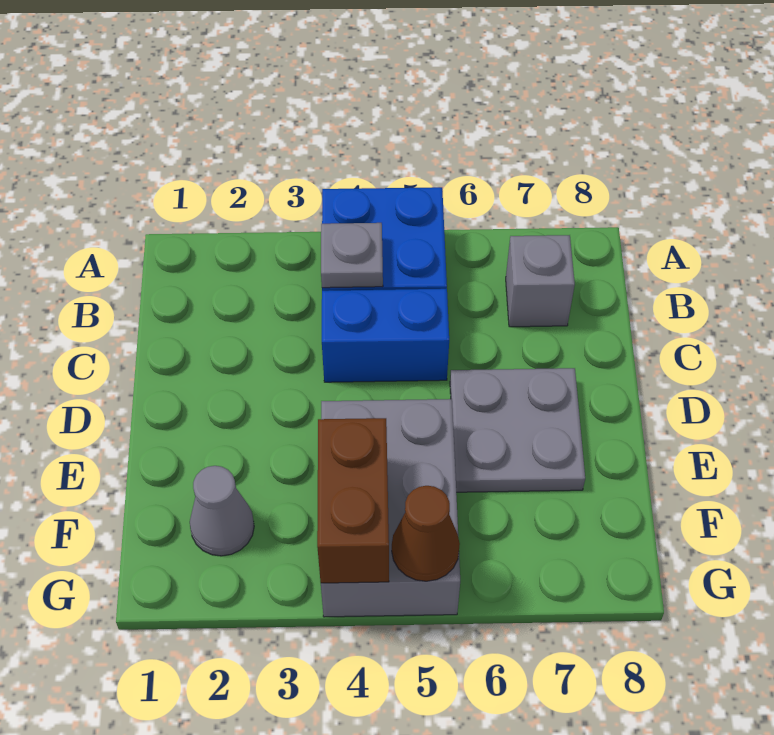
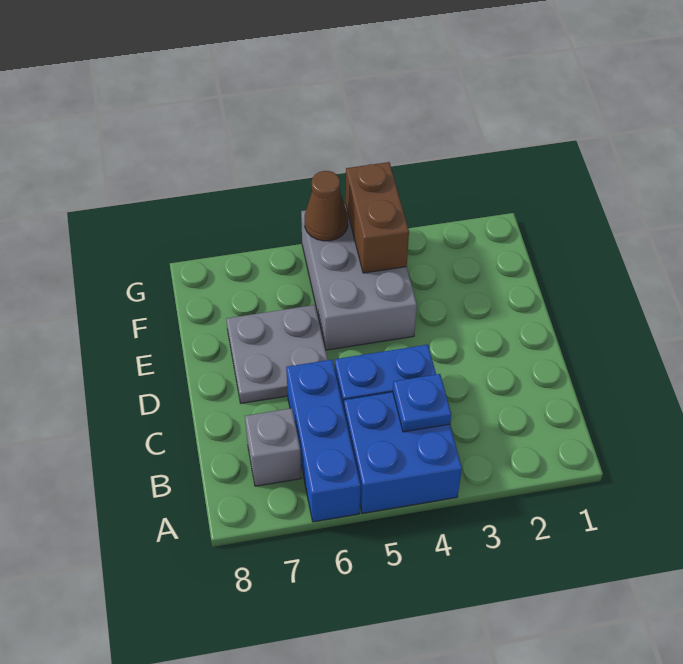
none -> blue 1x3 brick [286,360,361,522]
grey 1x1 plate [321,223,383,288] -> blue 1x1 plate [393,374,451,432]
grey 1x1 cone [190,466,254,556] -> none

